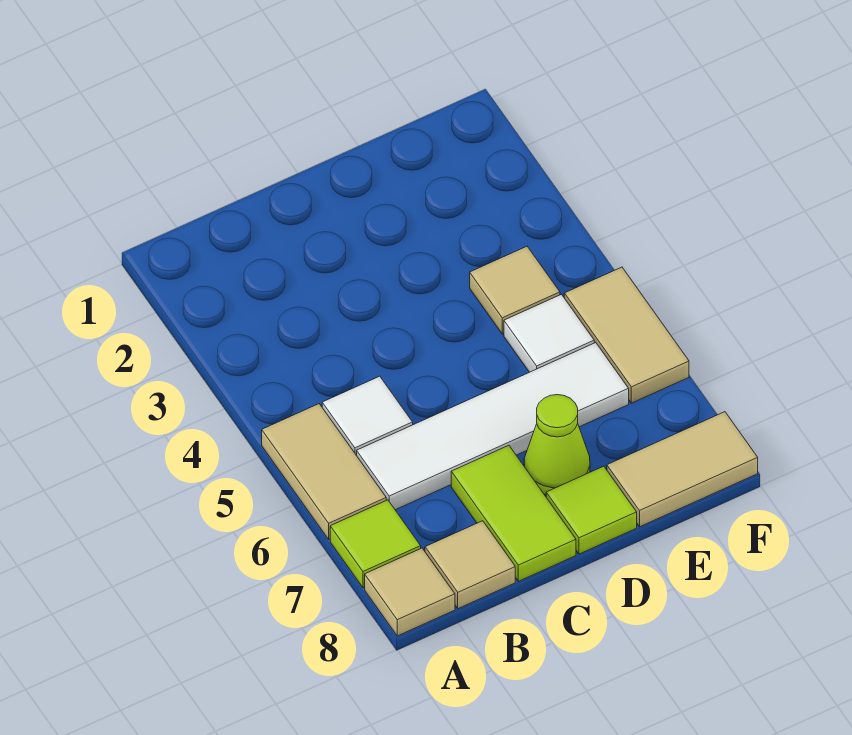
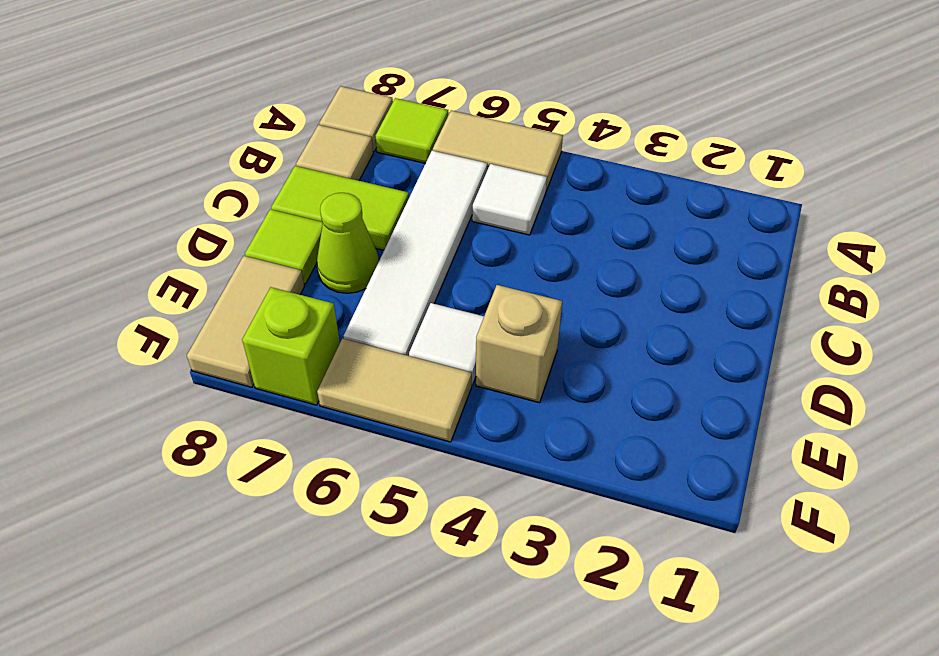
tan 1x1 tile [470,246,560,334] -> tan 1x1 brick [476,285,562,403]
none -> lime 1x1 brick [242,287,340,405]

